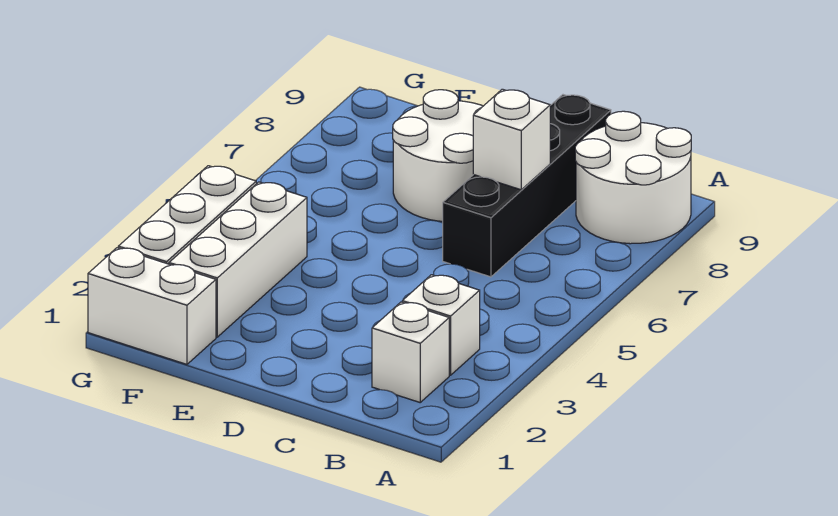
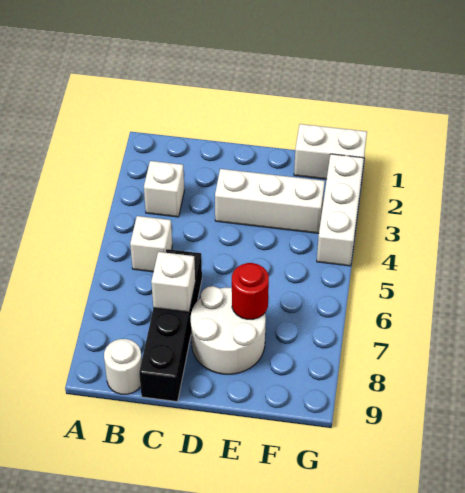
white 2x2 round brick [575,111,691,244] -> white 1x1 round brick [104,339,142,394]
white 1x1 brick [372,302,449,402] -> white 1x1 brick moved to [130,216,172,272]
none -> red 1x1 round brick [232,263,269,319]
white 1x3 brick [169,182,307,337] -> white 1x3 brick turned to [215,169,325,233]

